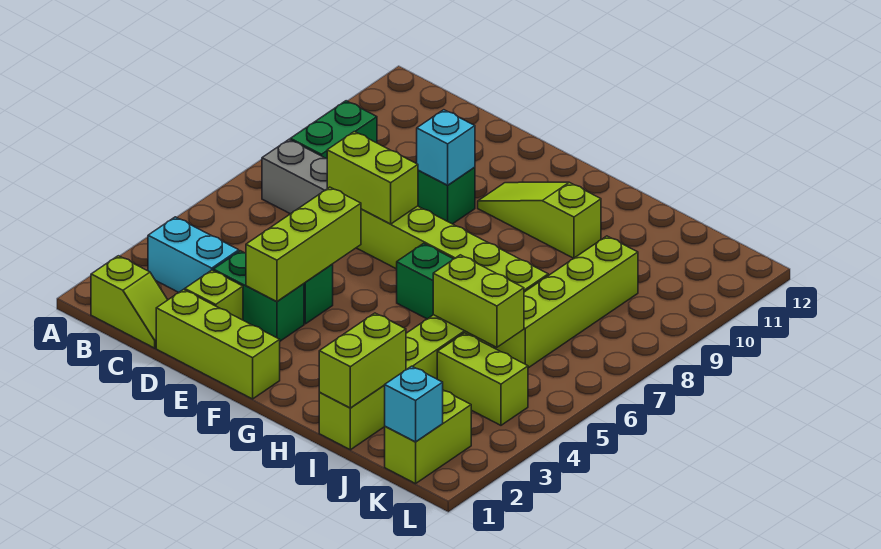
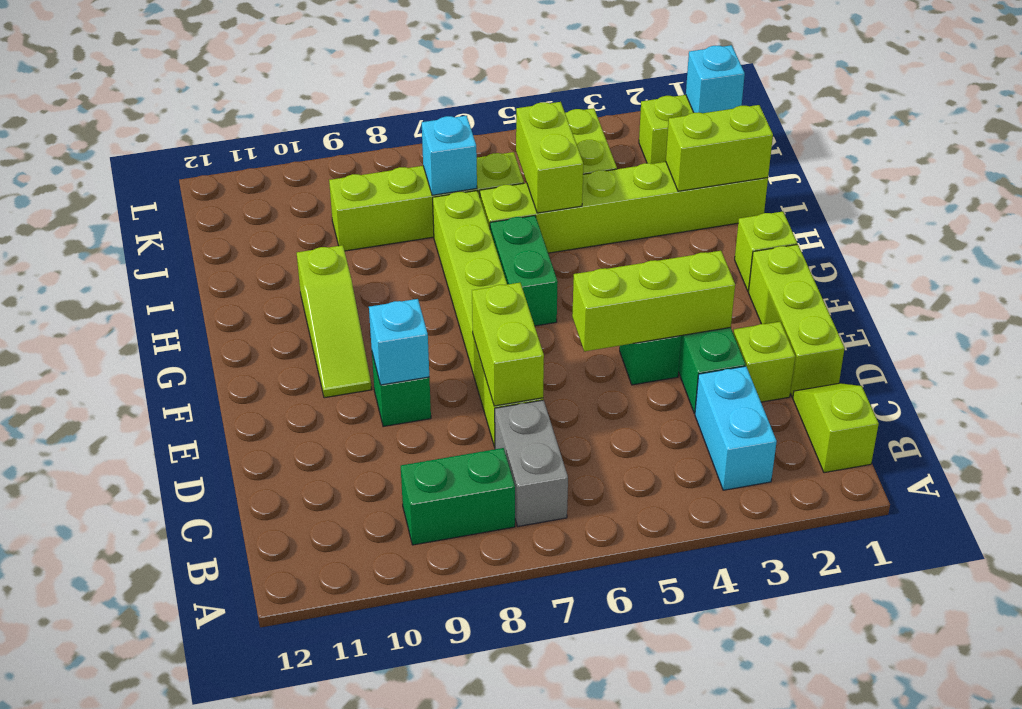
none -> lime 1x1 brick [735,212,797,291]
none -> cyan 1x1 brick [422,116,477,195]

